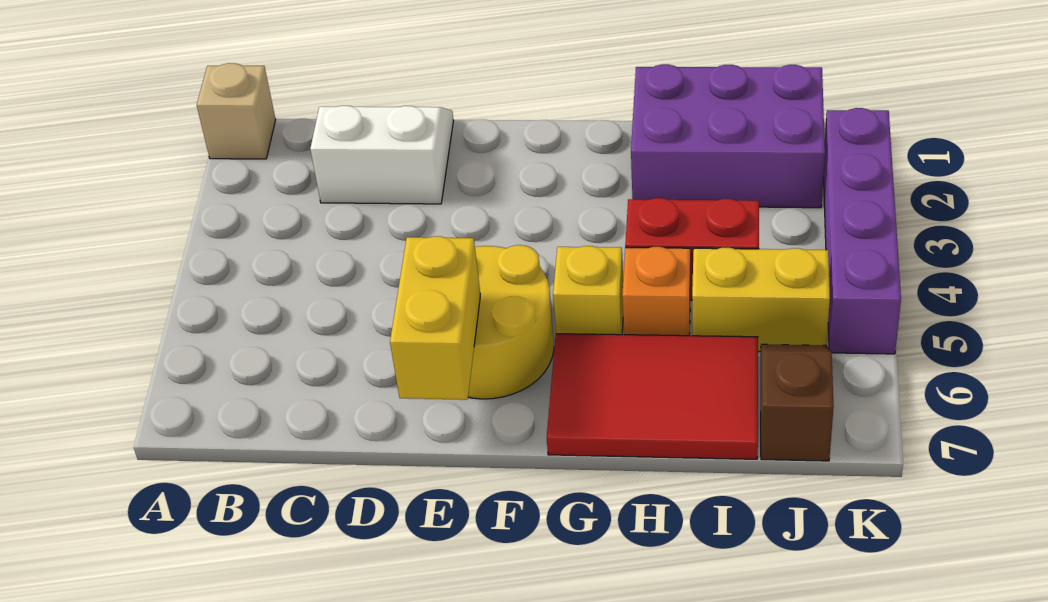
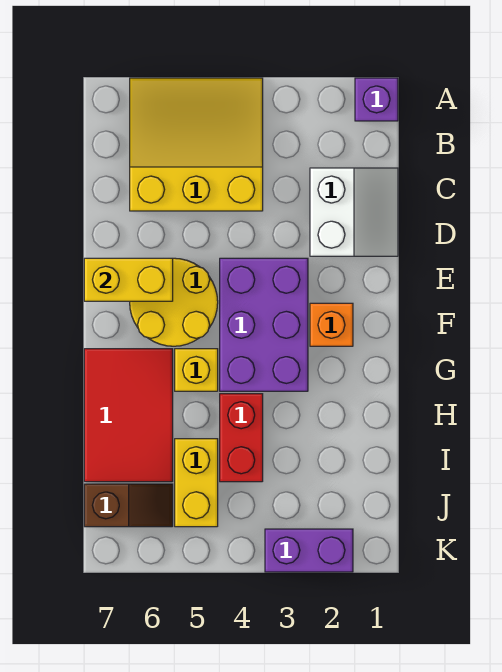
tan 1x1 brick [197,63,276,159] -> purple 1x1 brick [355,78,398,121]
none -> yellow 3x3 slope [130,78,263,211]
purple 2x3 brick [631,64,825,208] -> purple 2x3 brick moved to [220,258,308,391]
orange 1x1 brick [622,247,690,336] -> orange 1x1 brick moved to [310,303,353,346]
purple 1x4 brick [823,108,901,354] -> purple 1x2 brick [265,529,353,572]

